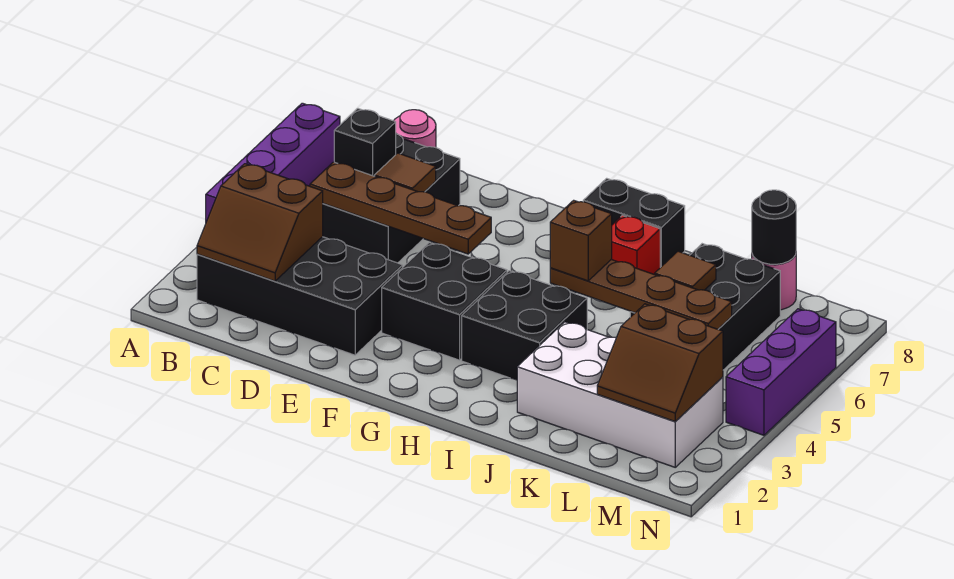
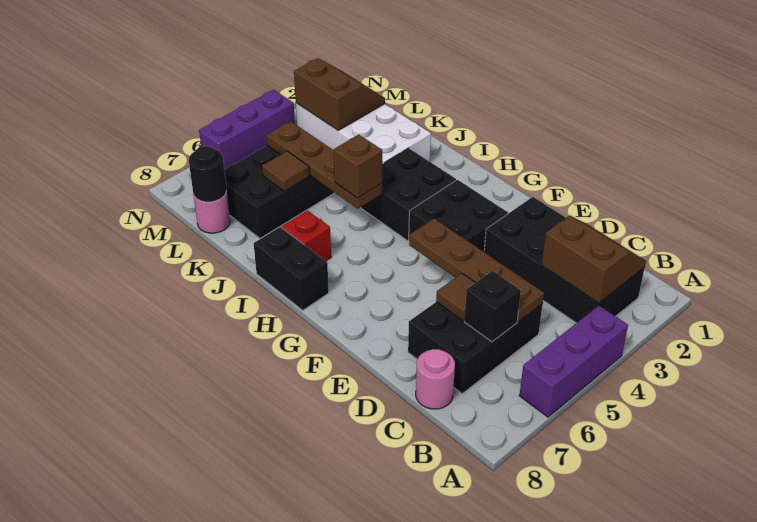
purple 1x4 brick [206,103,340,222] -> purple 1x3 brick [519,306,628,417]

